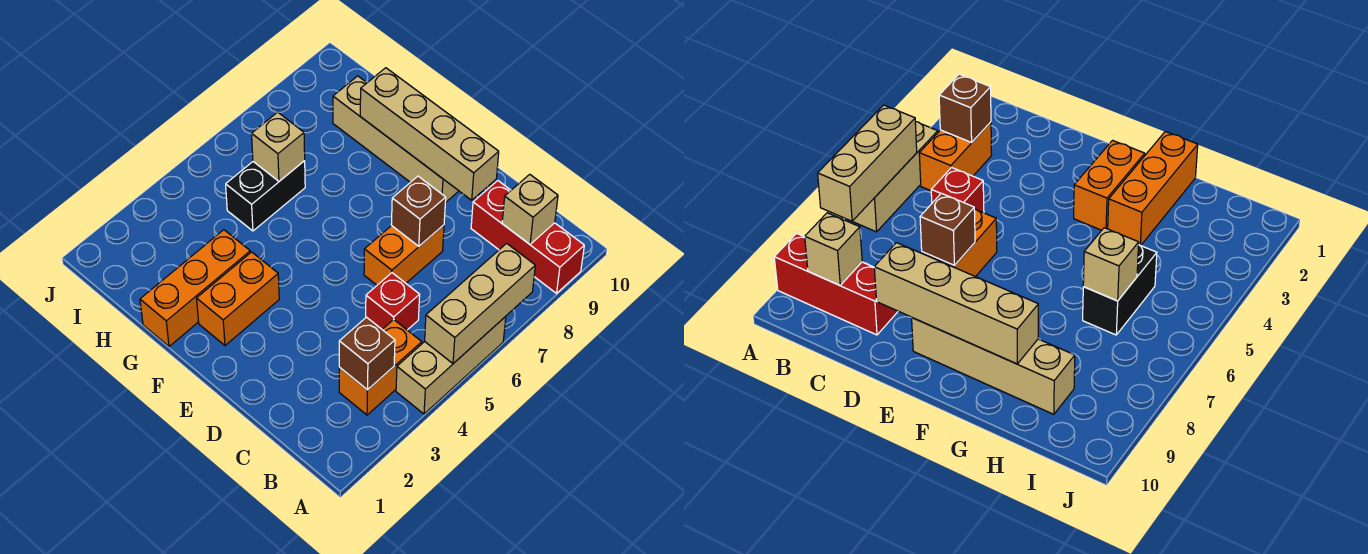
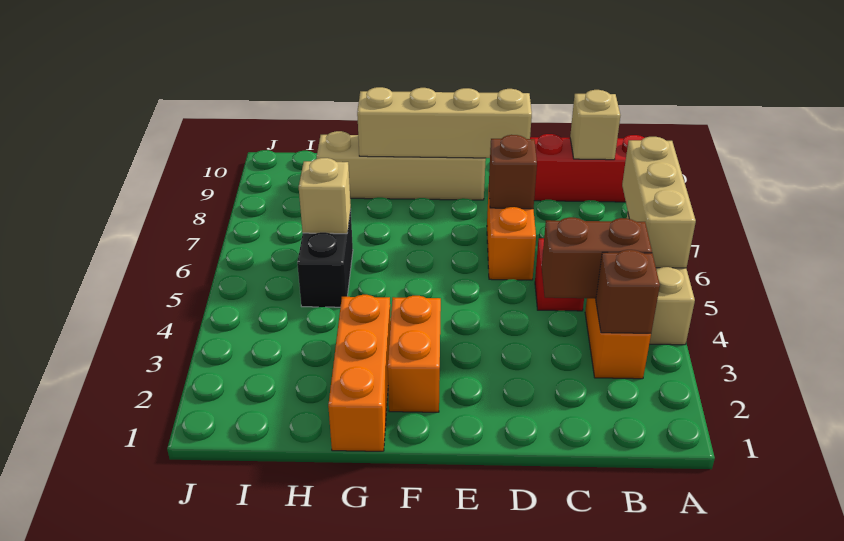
none -> brown 1x2 brick [541,217,652,298]

